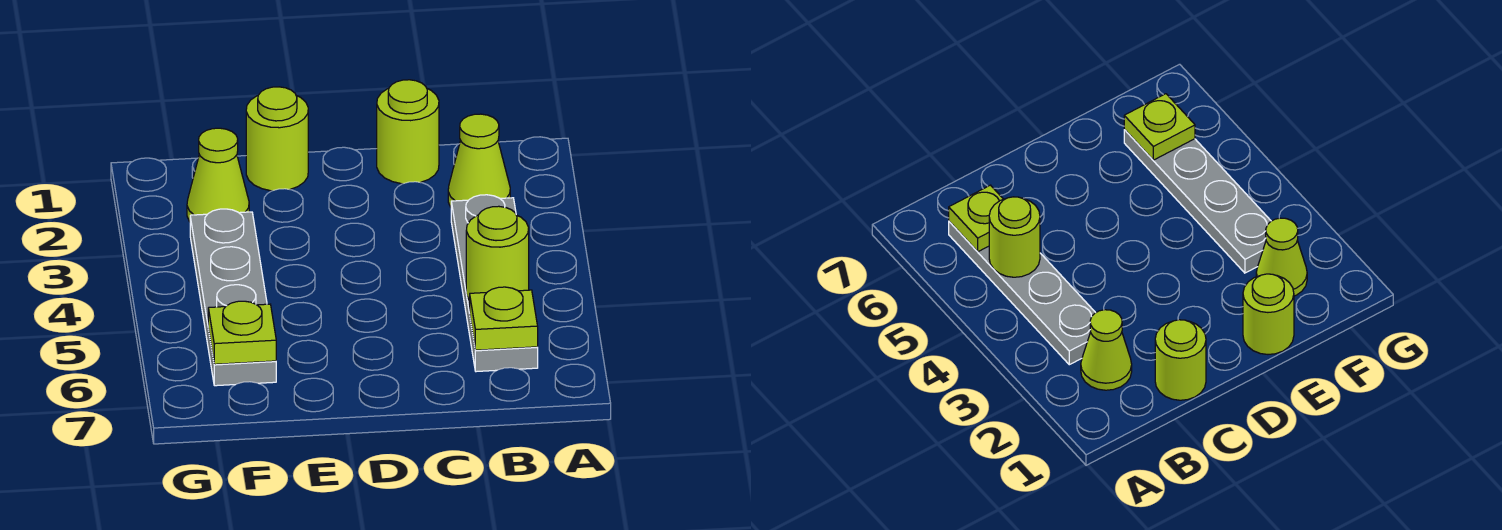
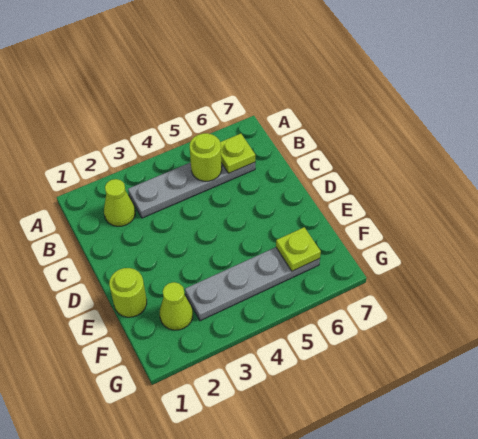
lime 1x1 round brick [377,80,439,184] -> none

